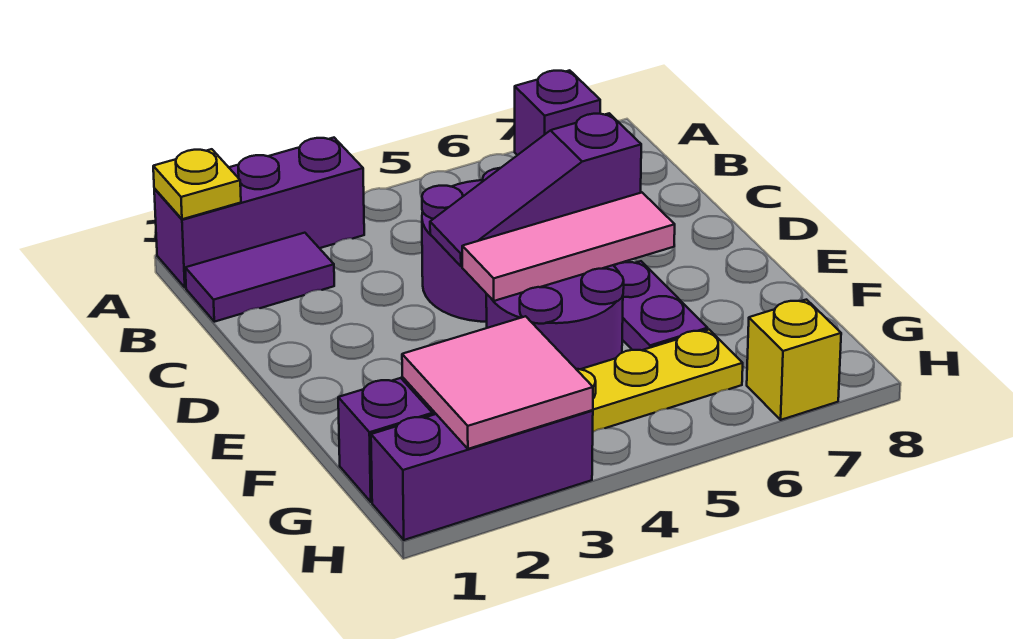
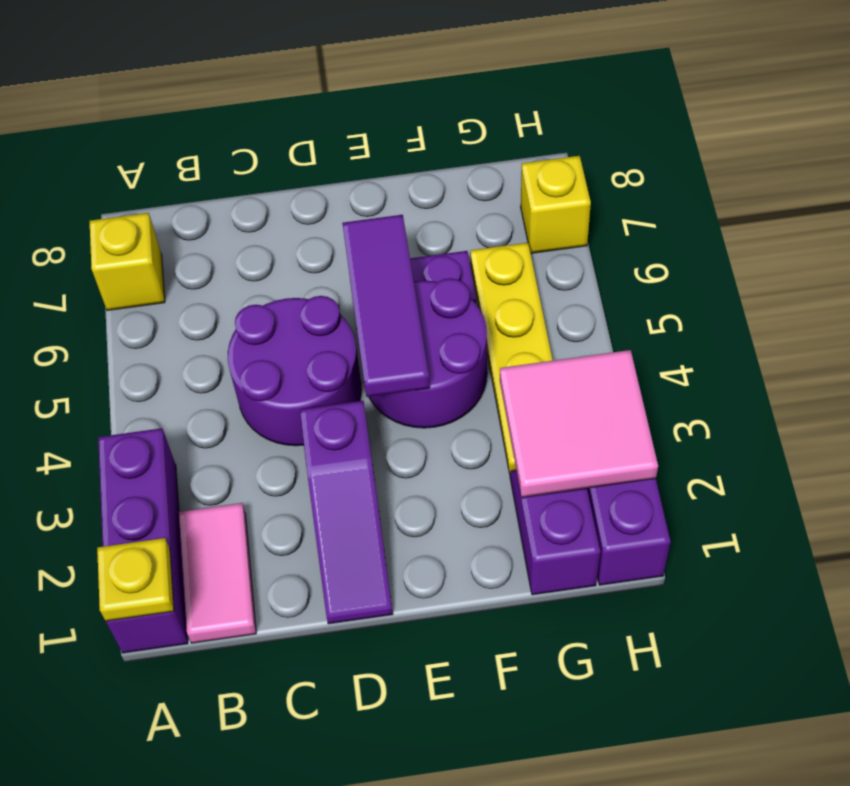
purple 1x1 brick [515,70,600,155] -> yellow 1x1 brick [90,213,165,310]
purple 1x2 tile [185,233,334,322] -> pink 1x2 tile [179,503,256,643]
purple 1x3 slope [430,113,641,266] -> purple 1x3 slope moved to [300,401,393,624]
pink 1x3 tile [462,193,675,301] -> purple 1x3 tile [342,215,430,397]

